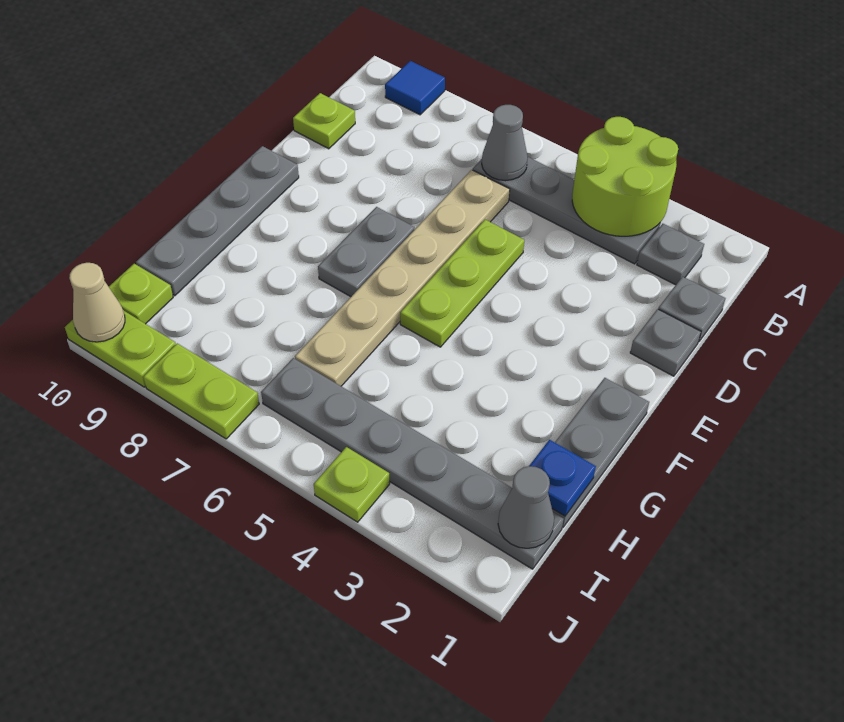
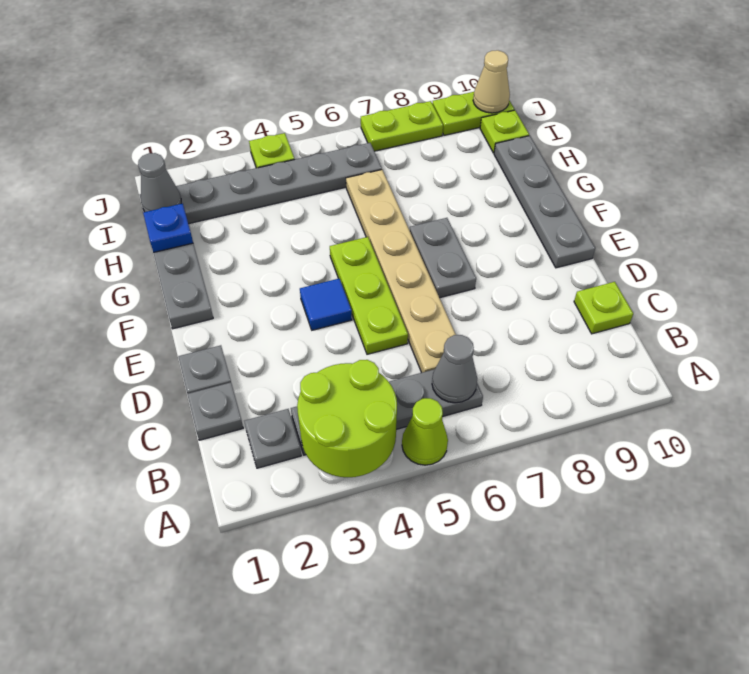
none -> lime 1x1 cone [402,398,448,465]
blue 1x1 tile [385,61,445,115] -> blue 1x1 tile moved to [300,279,352,330]

